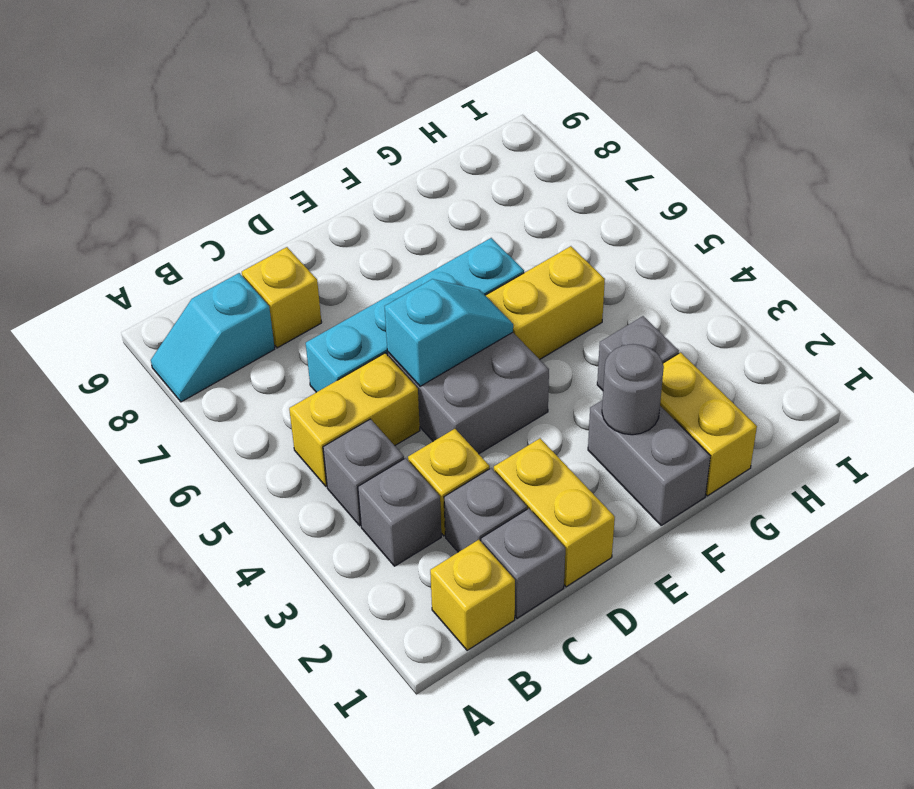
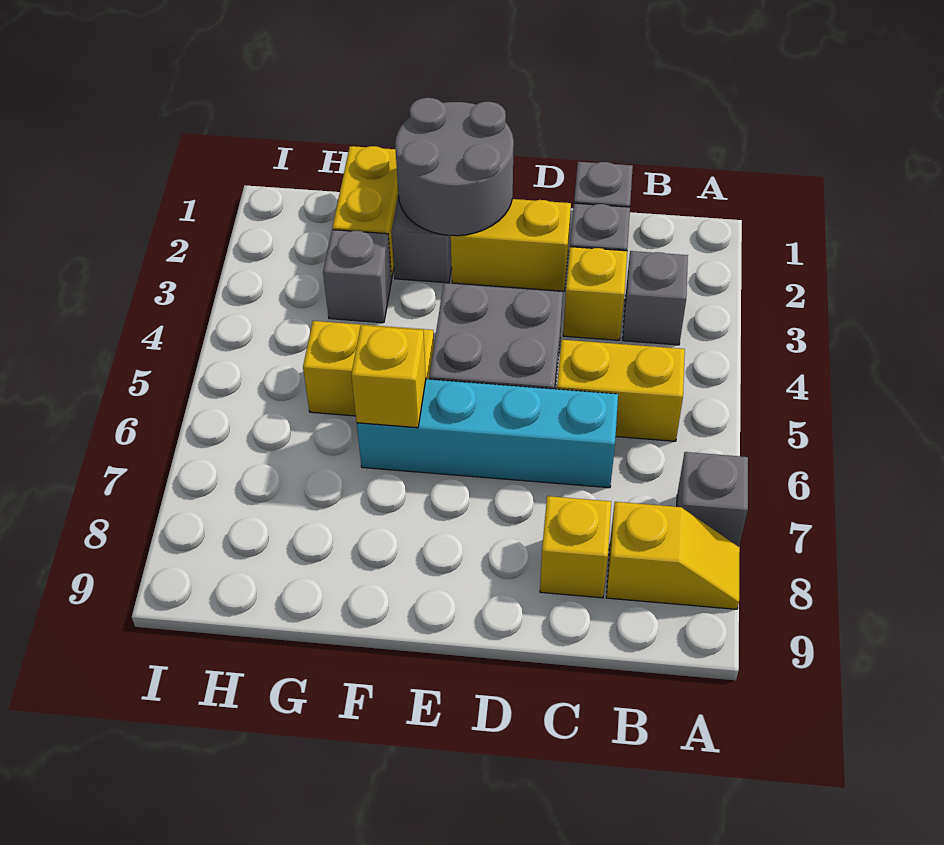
cyan 1x2 slope [151,273,275,402] -> yellow 1x2 slope [606,502,740,609]
yellow 1x1 brick [430,540,515,651] -> yellow 1x1 brick moved to [351,325,426,428]
grey 1x1 brick [323,419,404,526] -> grey 1x1 brick moved to [677,452,748,547]
yellow 1x2 brick [494,438,615,587] -> yellow 1x2 brick turned to [451,199,571,291]
cyan 1x2 slope [385,279,513,386] -> none
grey 1x1 round brick [602,344,664,435] -> grey 2x2 round brick [395,98,514,236]

